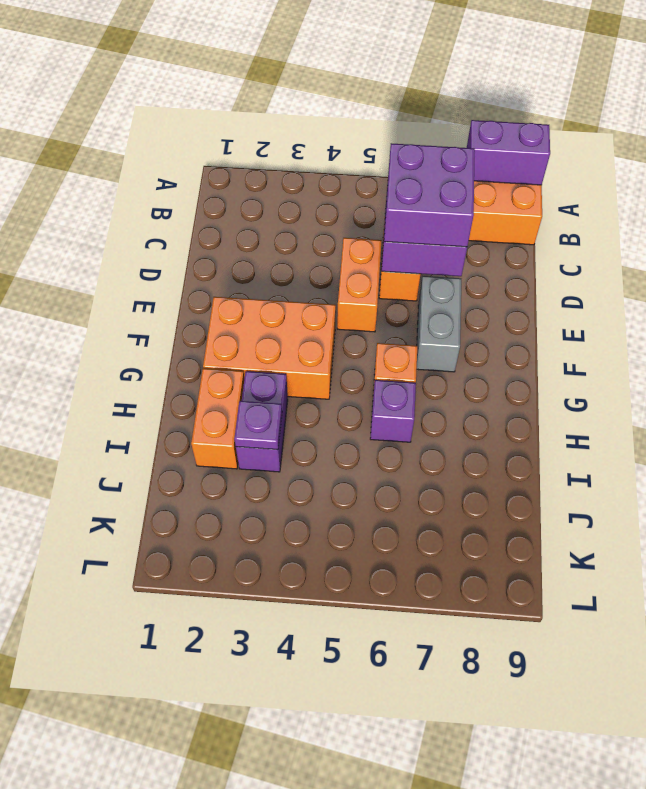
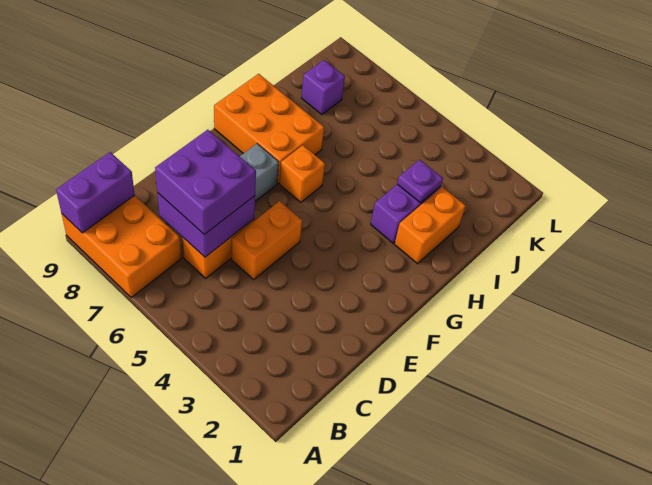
purple 1x2 brick [467,120,550,185] -> purple 1x2 brick turned to [56,152,135,233]
orange 2x3 brick [203,297,336,399] -> orange 2x3 brick moved to [214,74,324,183]
purple 1x1 brick [370,380,416,442] -> purple 1x1 brick moved to [301,60,345,115]

